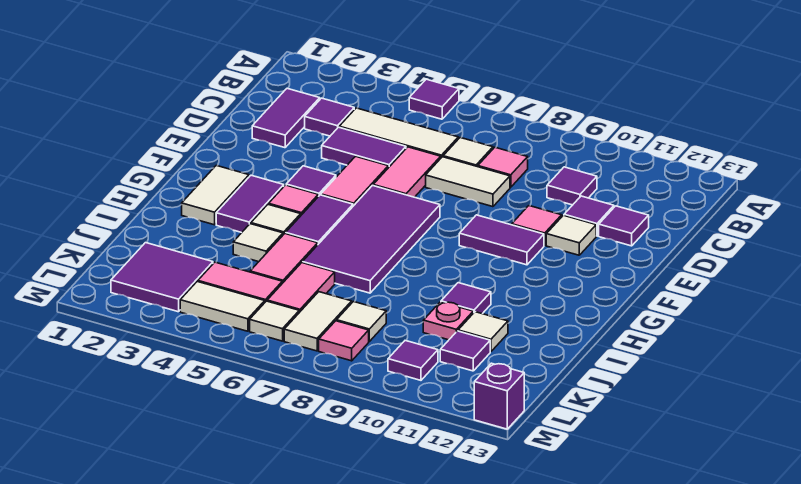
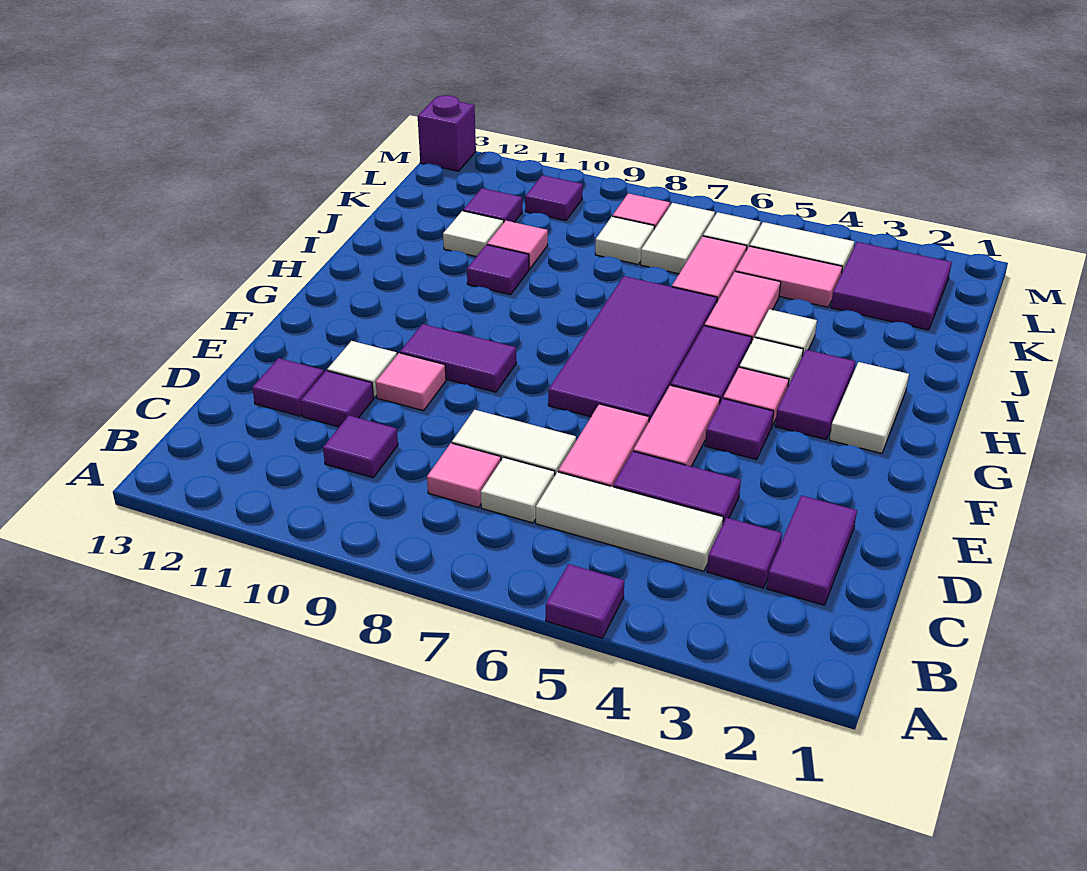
pink 1x1 plate [423,302,473,340] -> pink 1x1 tile [487,221,548,269]

